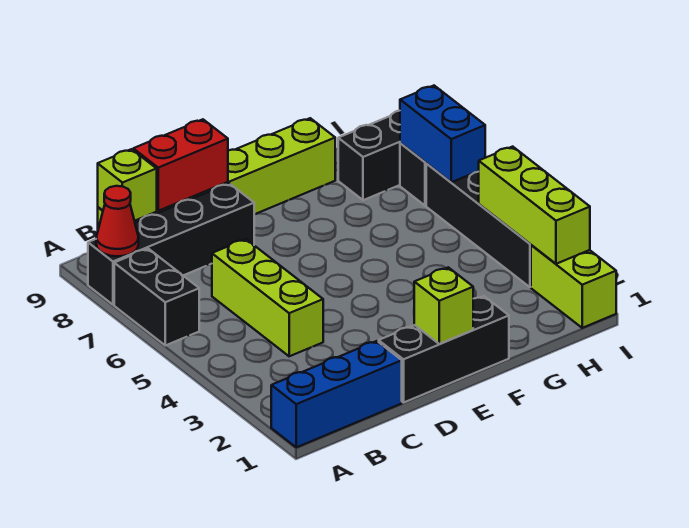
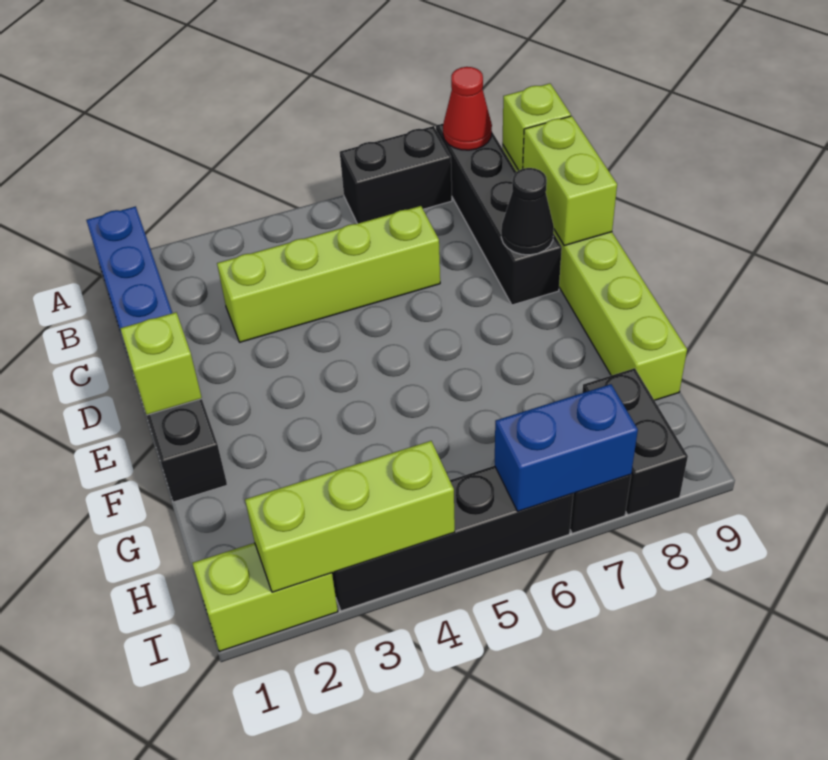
lime 1x3 brick [212,239,323,356] -> lime 1x4 brick [217,206,440,342]
red 1x2 brick [133,119,228,211] -> lime 1x2 brick [523,116,617,246]
none -> black 1x1 cone [501,168,554,255]

